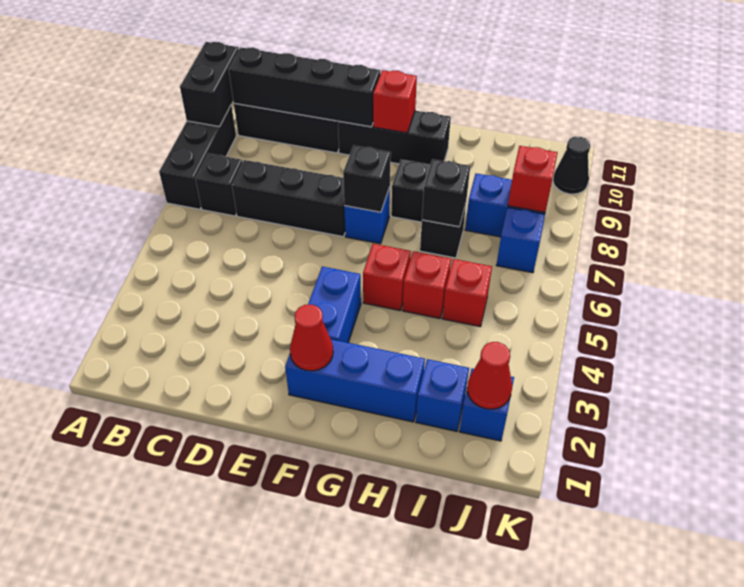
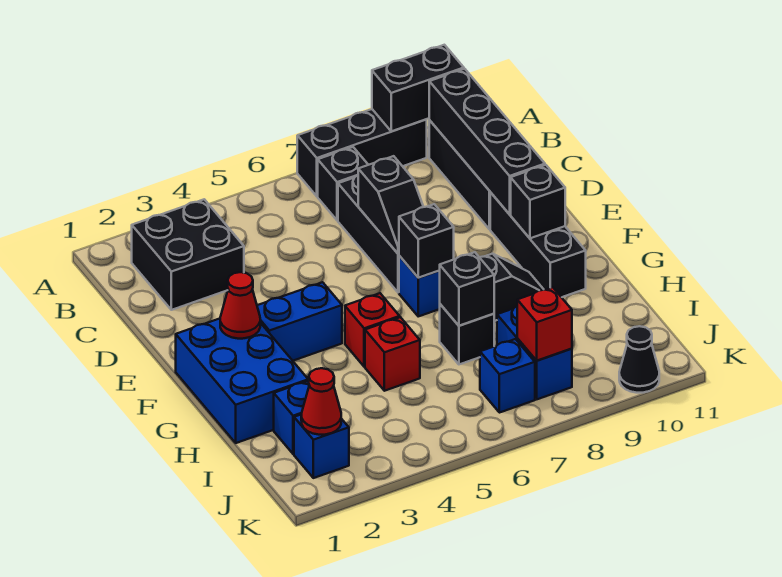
none -> black 2x2 brick [131,199,244,310]
none -> black 1x2 slope [358,156,423,254]
blue 1x3 brick [285,339,425,422] -> blue 2x3 brick [176,319,308,443]
red 1x1 brick [373,70,417,133] -> black 1x1 brick [511,165,565,238]
red 1x1 brick [442,259,492,327] -> none

